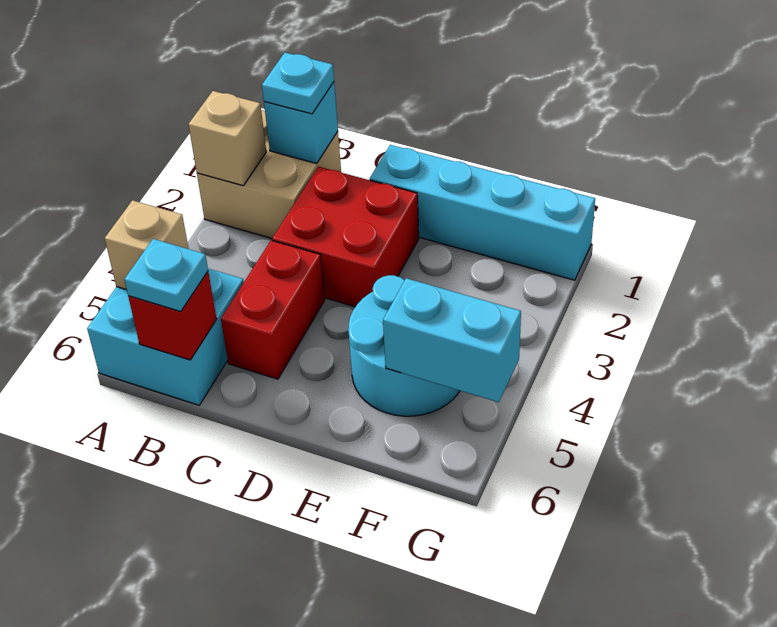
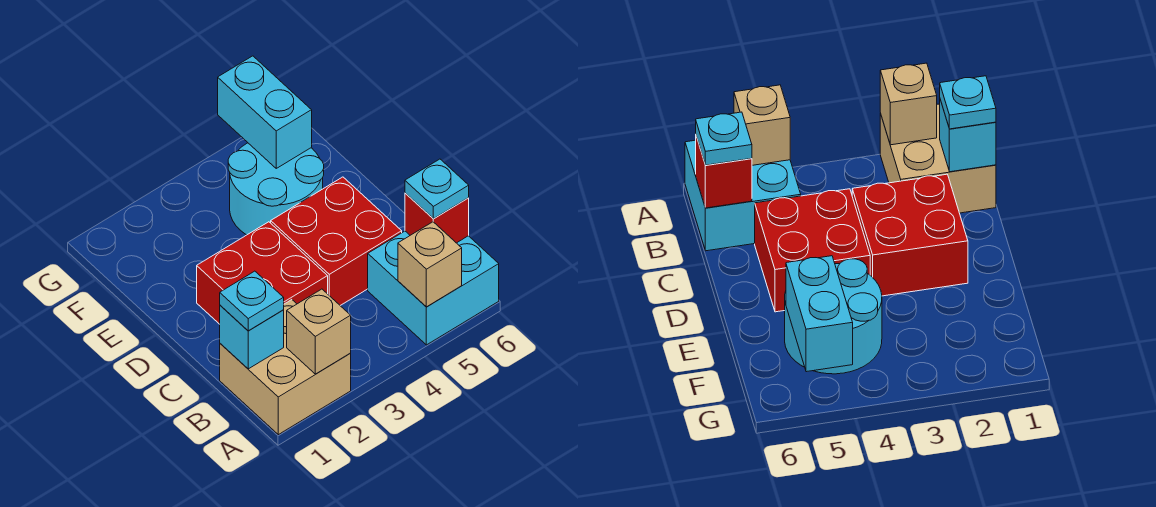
red 1x2 brick [221,240,325,379] -> red 2x2 brick [271,177,402,305]
cyan 1x4 brick [370,145,595,280] -> none

